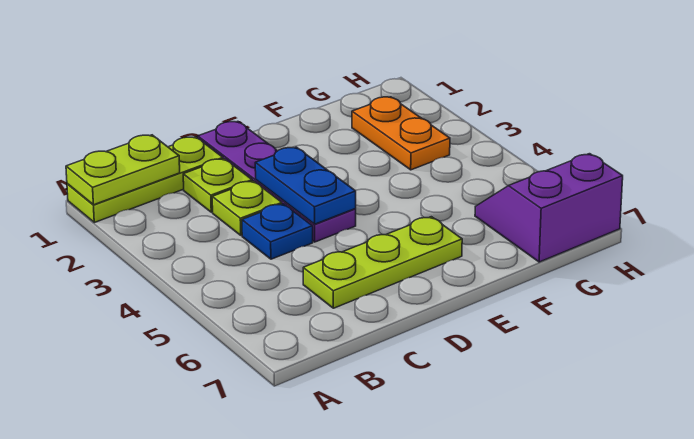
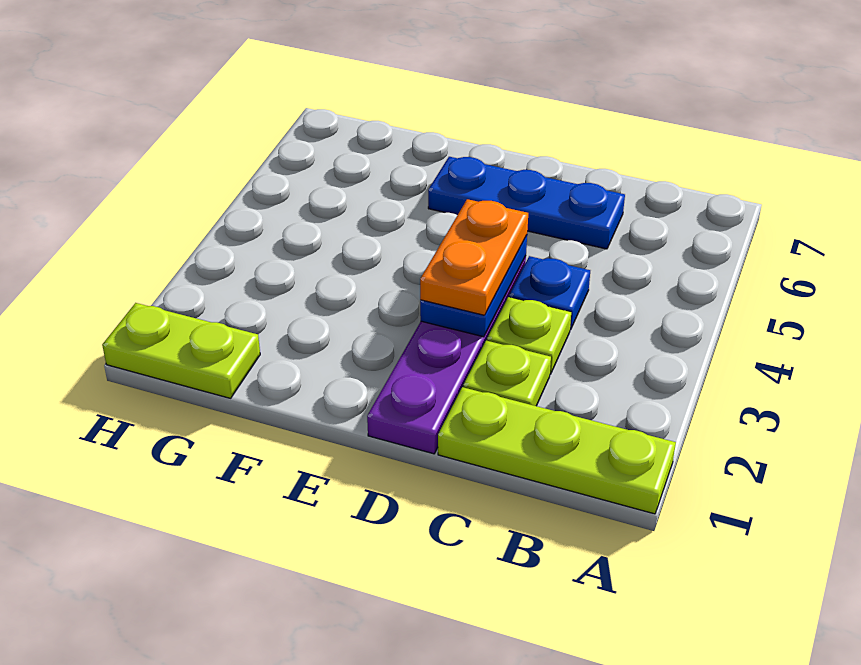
lime 1x2 plate [66,135,180,205] -> lime 1x2 plate moved to [102,303,260,398]
lime 1x3 plate [303,217,462,308] -> blue 1x3 plate [428,157,625,249]
orange 1x2 plate [352,97,450,170] -> orange 1x2 plate moved to [420,199,528,315]
purple 2x2 slope [475,154,623,262] -> none

